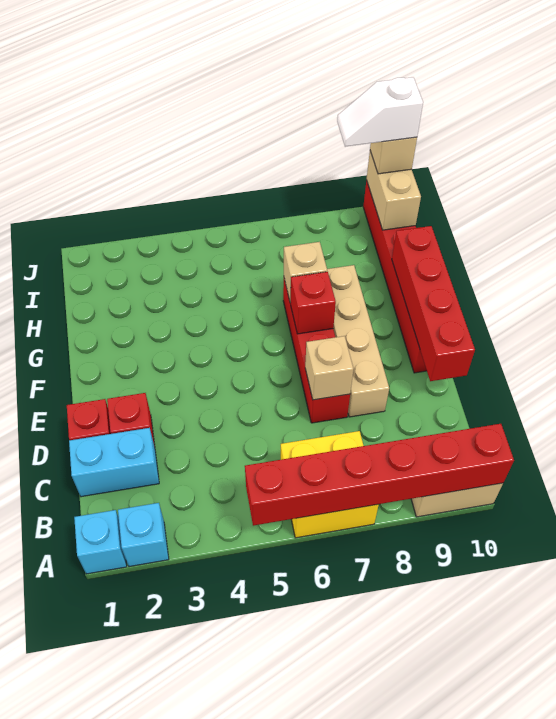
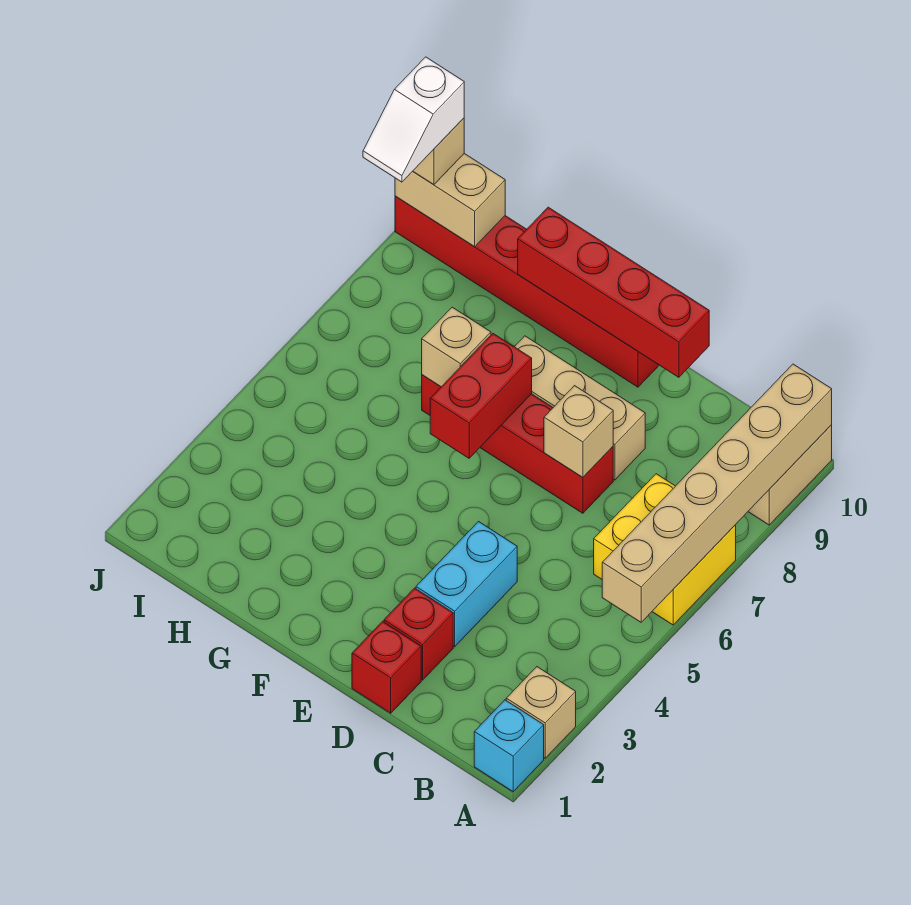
cyan 1x1 brick [118,503,169,567] -> tan 1x1 brick [506,667,576,758]
red 1x6 brick [245,424,514,526] -> tan 1x6 brick [602,364,832,622]
cyan 1x2 brick [69,428,159,497] -> cyan 1x2 brick moved to [416,522,517,647]
tan 1x4 brick [327,265,389,417] -> tan 1x3 brick [515,336,645,480]
red 1x1 brick [291,272,336,334] -> red 1x2 brick [430,334,532,458]

